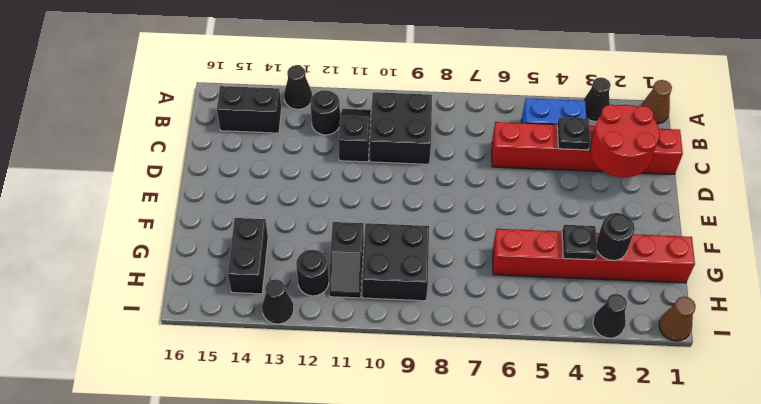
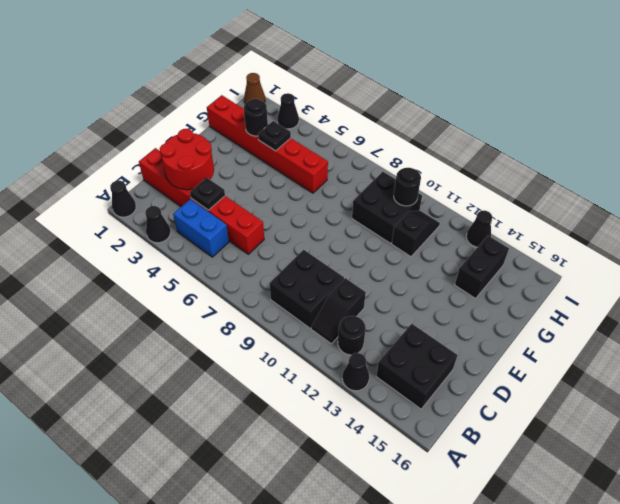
brown 1x1 cone [641,80,672,124] -> black 1x1 cone [110,181,136,217]
black 1x2 brick [217,86,281,133] -> black 2x2 brick [376,324,457,409]
black 1x1 round brick [296,250,329,296] -> black 1x1 round brick moved to [394,168,421,206]

